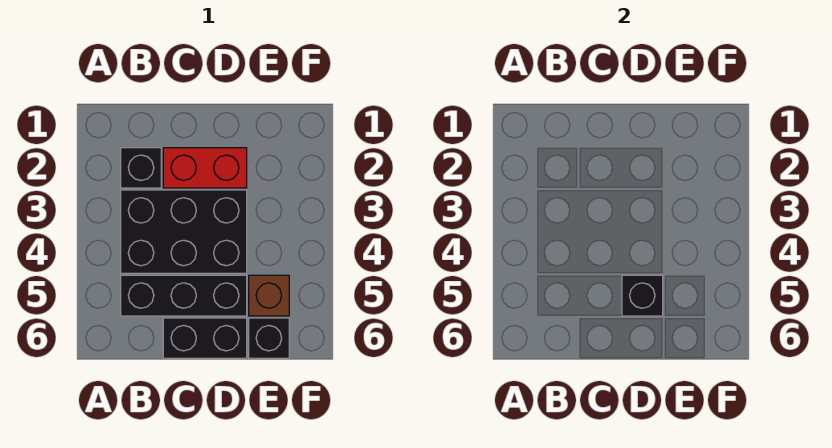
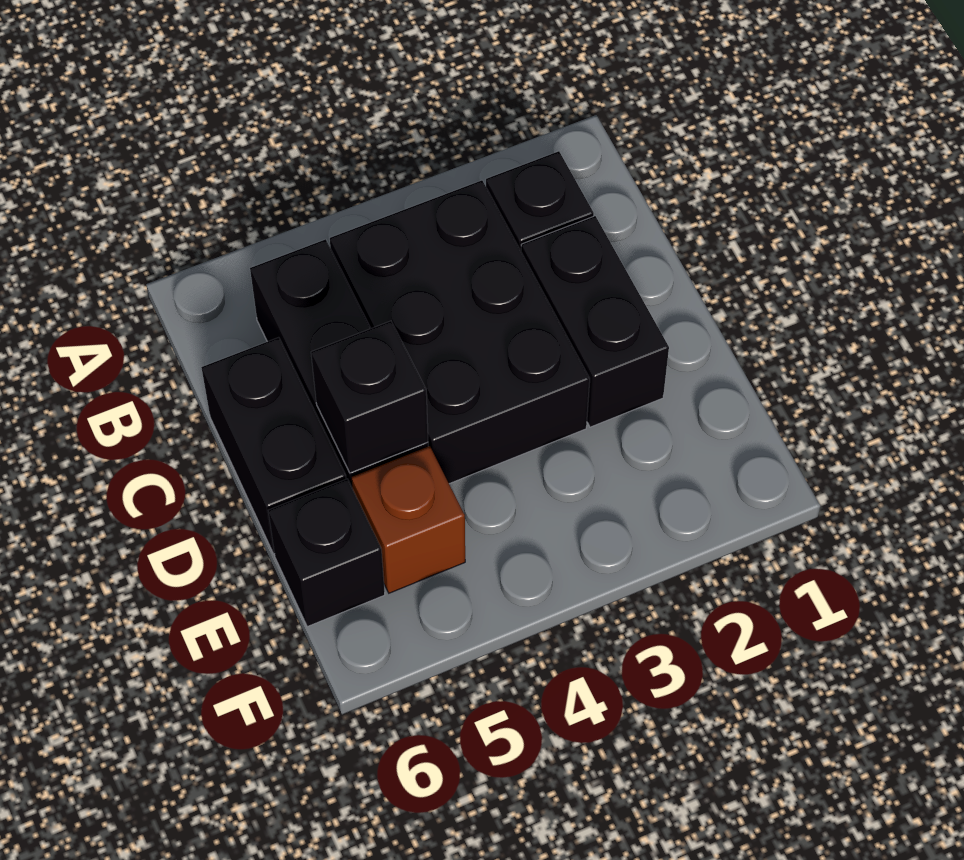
red 1x2 brick [163,148,247,188] -> black 1x2 brick [521,216,669,427]

